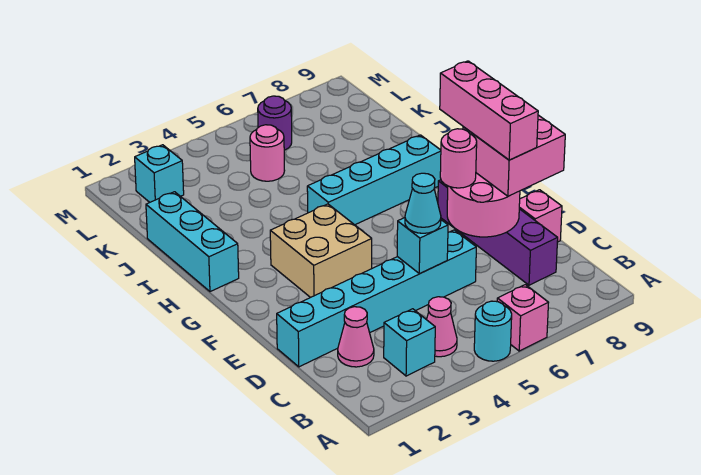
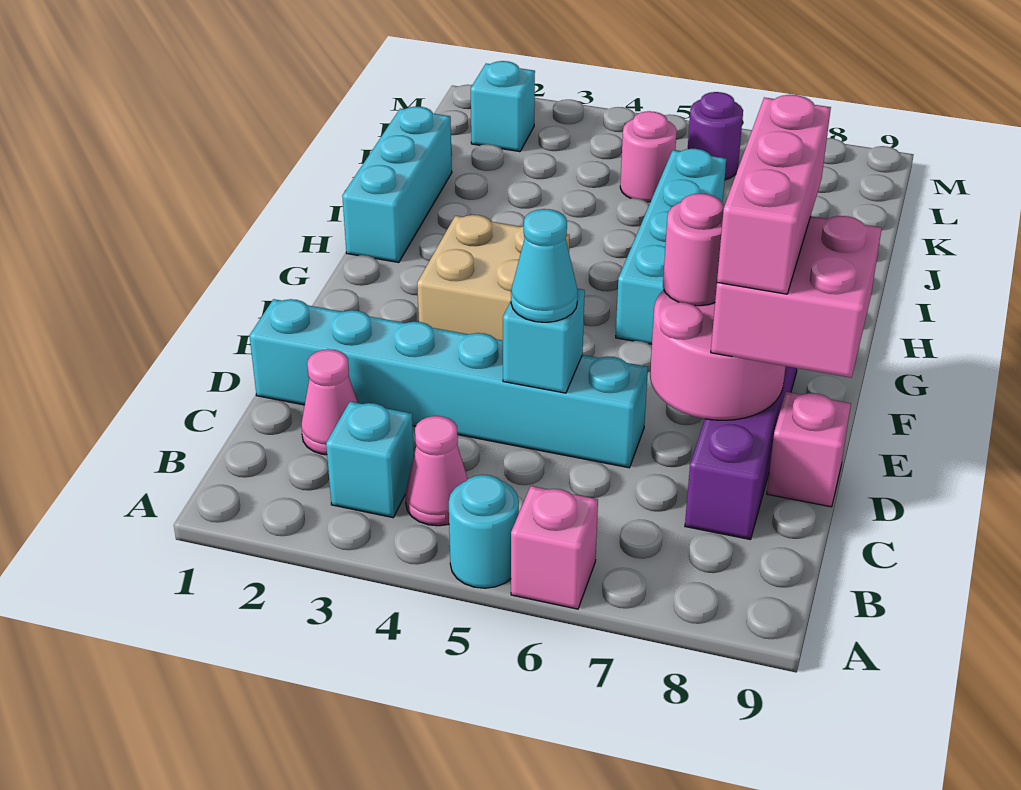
cyan 1x4 brick [307,135,441,225] -> cyan 1x4 brick turned to [616,149,726,344]

